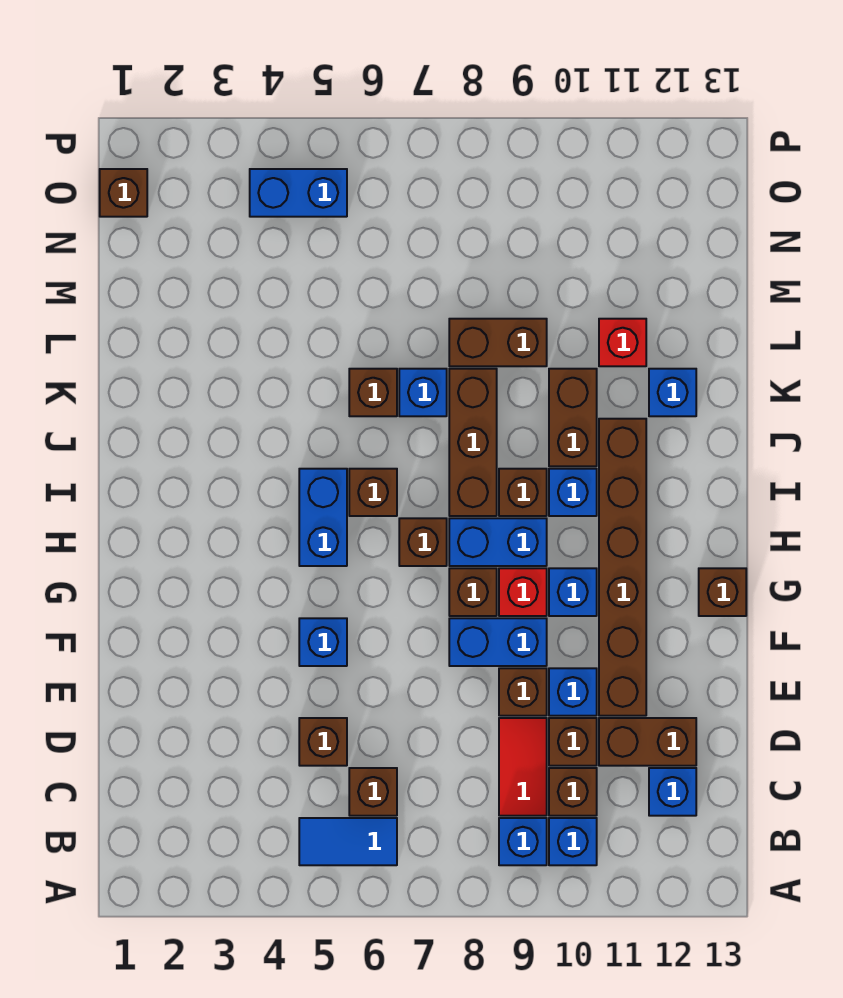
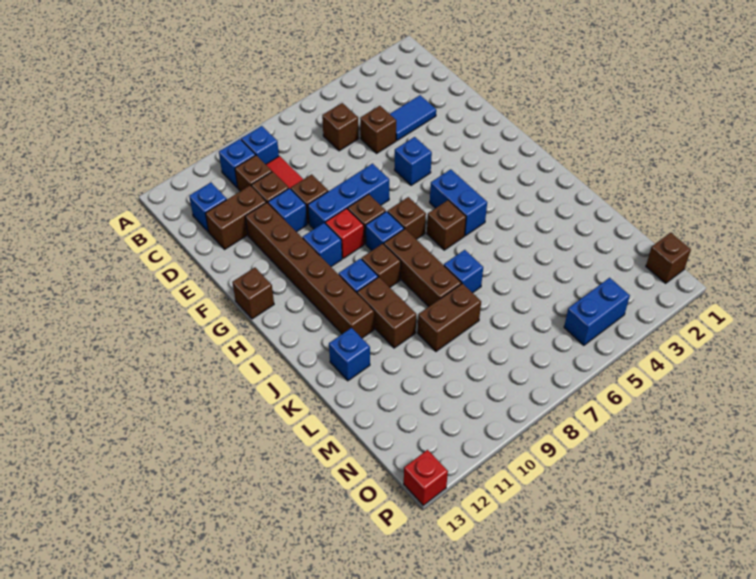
blue 1x2 tile [299,818,397,865] -> blue 1x2 tile moved to [390,95,436,140]
blue 1x2 brick [449,618,547,666] -> blue 1x3 brick [308,164,389,229]
blue 1x2 brick [449,518,547,566] -> blue 1x1 brick [366,211,404,251]
brown 1x1 brick [349,369,397,416] -> none
red 1x1 brick [599,319,646,366] -> red 1x1 brick moved to [404,450,448,505]

